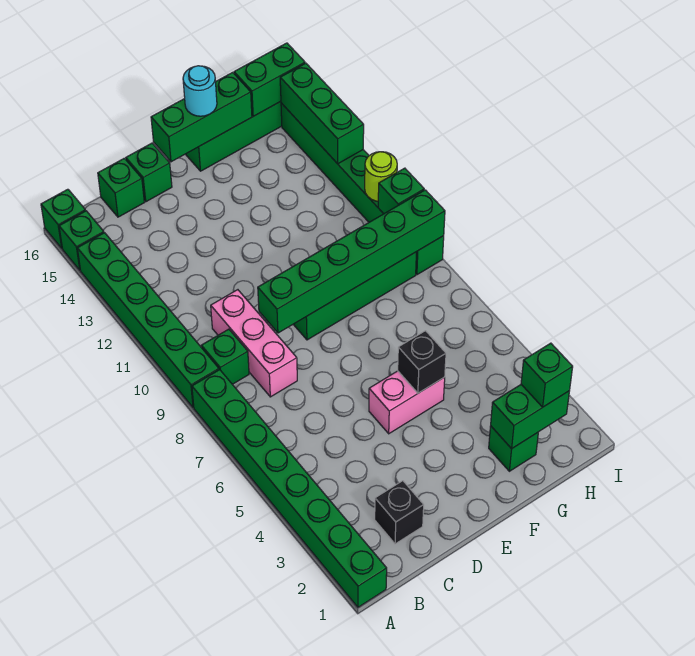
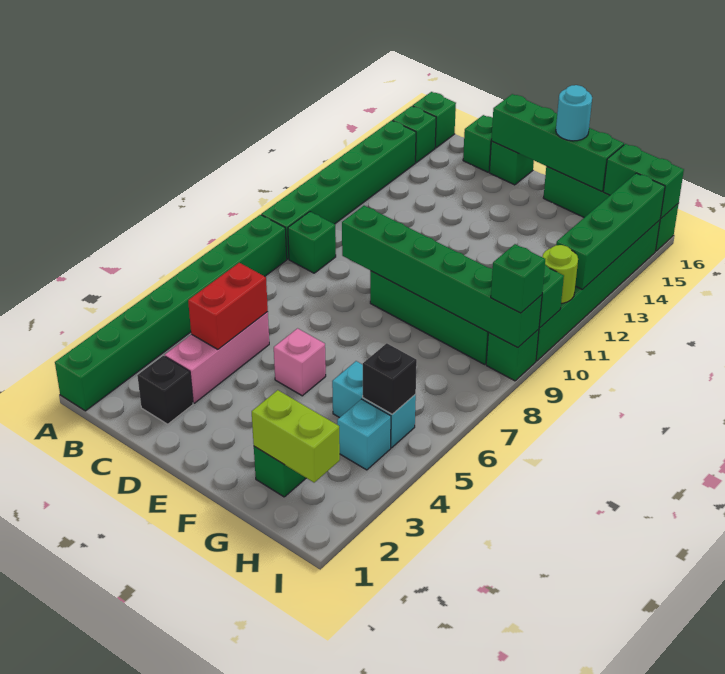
none -> red 1x2 brick [188,263,268,349]
pink 1x3 brick [211,290,297,397] -> pink 1x3 brick moved to [165,312,269,403]
pink 1x2 brick [369,371,445,434] -> pink 1x1 brick [274,328,326,396]
green 1x3 brick [151,72,252,162] -> green 1x4 brick [491,94,624,192]
black 1x1 brick [398,331,446,393] -> black 1x1 brick moved to [363,343,417,414]
green 1x2 brick [491,384,569,449] -> lime 1x2 brick [252,390,340,482]
none -> cyan 1x2 brick [332,361,416,448]
green 1x1 brick [521,343,573,407] -> green 1x1 brick moved to [491,244,545,313]
none -> cyan 1x1 brick [337,399,391,470]
green 1x3 brick [280,63,364,164] -> green 1x4 brick [556,173,665,290]

